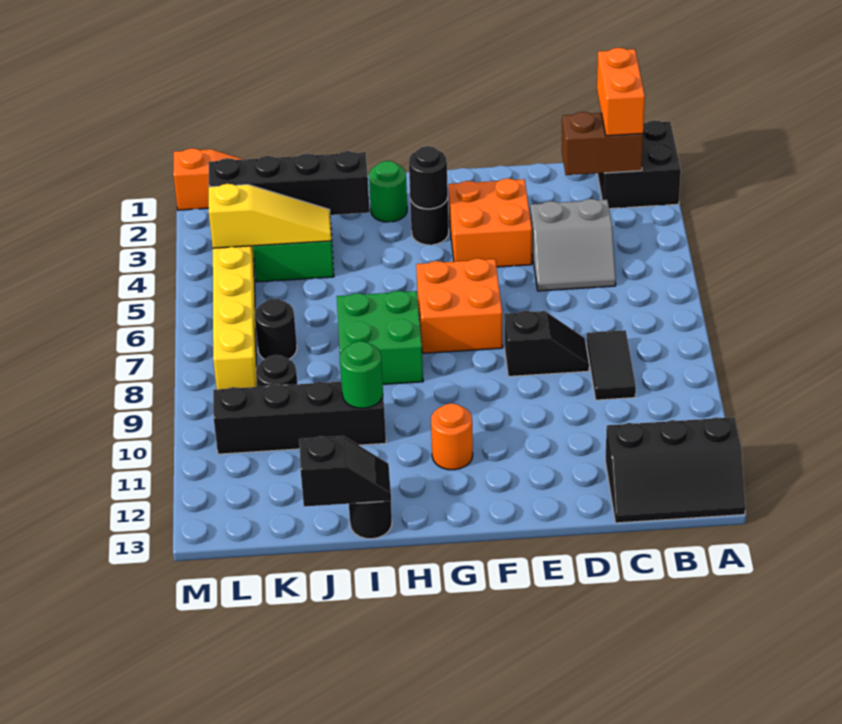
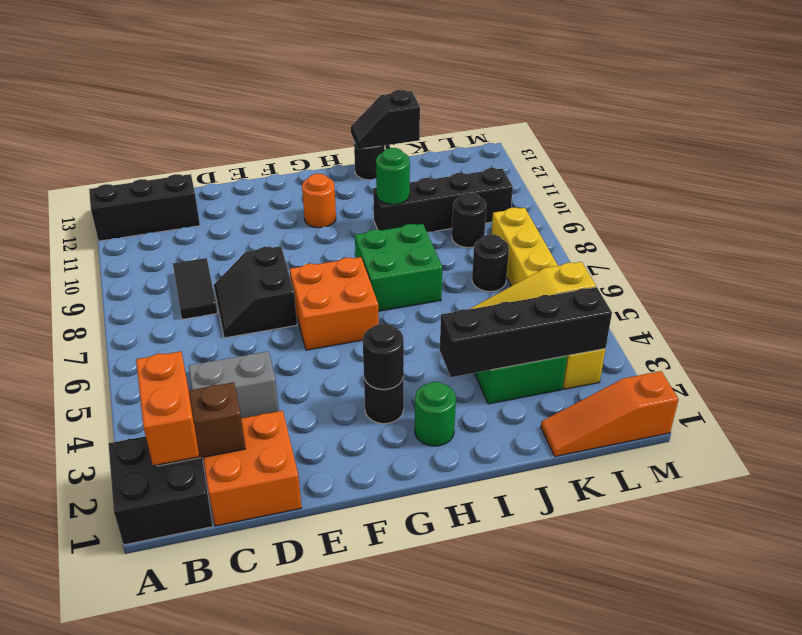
black 1x2 slope [504,311,589,376] -> black 2x2 slope [214,246,297,338]
orange 2x2 brick [448,178,532,267] -> orange 2x2 brick moved to [203,411,302,526]

